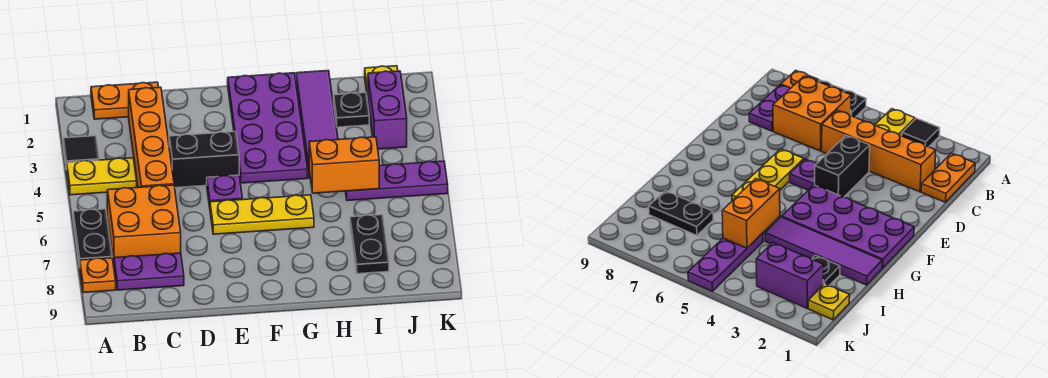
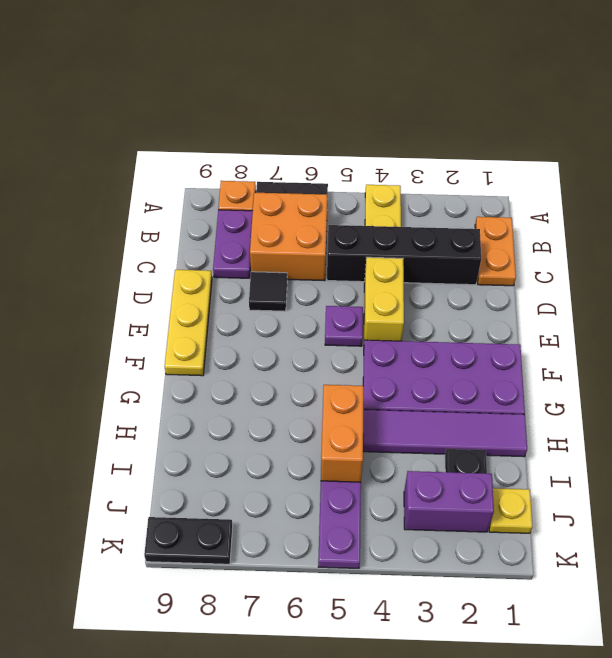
black 1x1 tile [63,136,99,170] -> black 1x1 tile moved to [249,272,287,311]
orange 1x4 brick [129,87,174,187] -> black 1x4 brick [327,225,481,285]
black 1x2 brick [169,132,239,188] -> yellow 1x2 brick [364,257,404,341]
yellow 1x3 plate [210,195,314,234] -> yellow 1x3 plate moved to [165,270,212,376]
black 1x2 plate [350,215,389,274] -> black 1x2 plate moved to [144,517,233,564]

